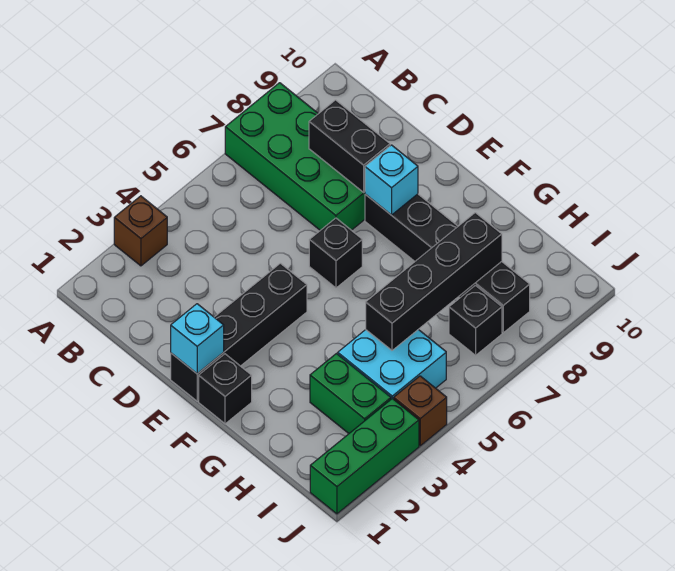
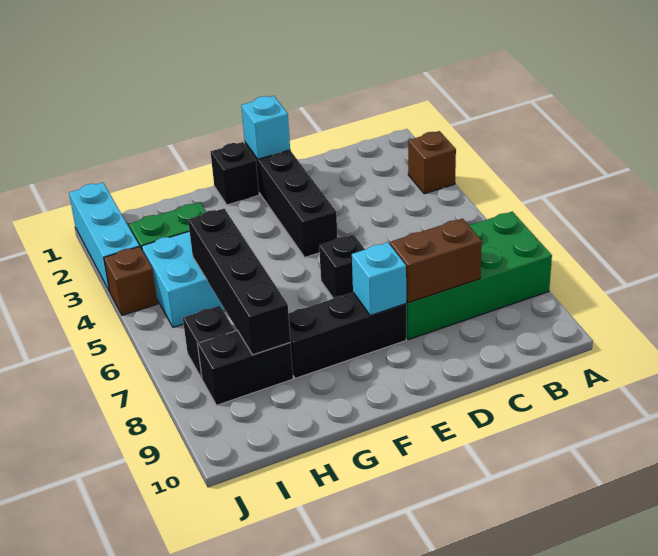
black 1x2 brick [309,100,390,192] -> brown 1x2 brick [390,219,482,303]
green 1x3 brick [310,399,419,514] -> cyan 1x3 brick [69,183,139,292]

